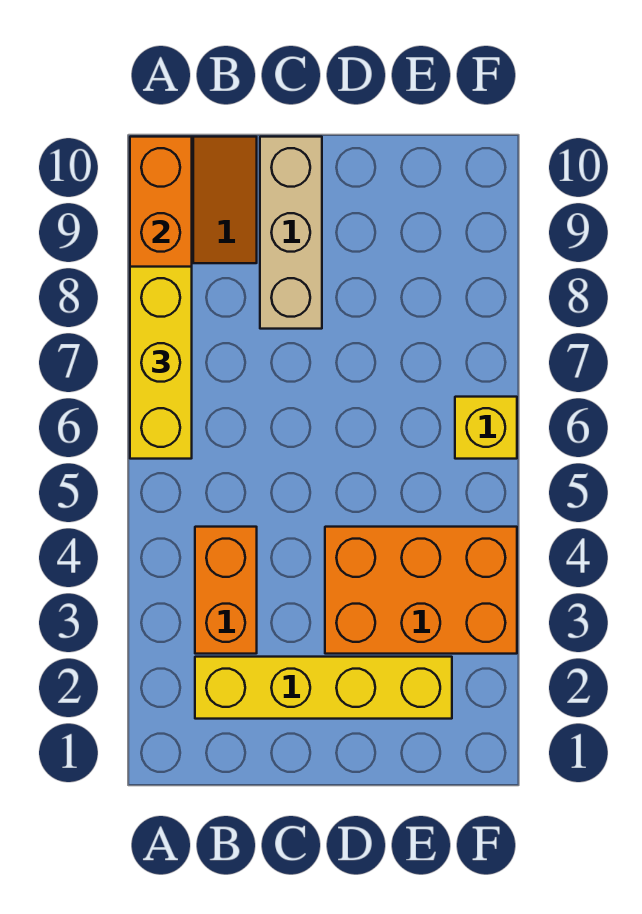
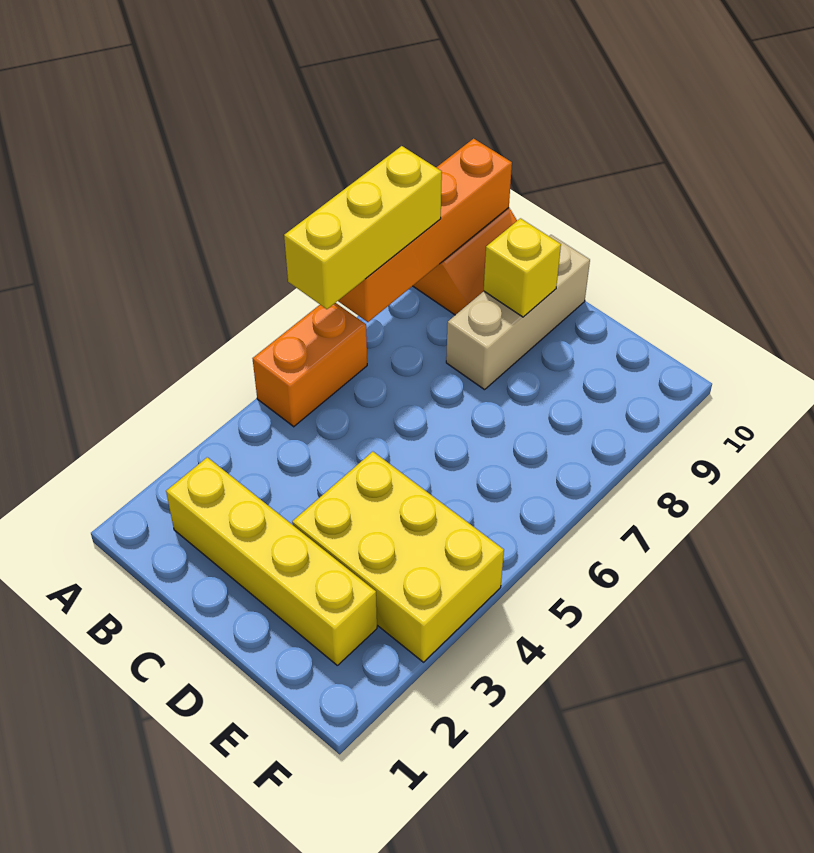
orange 1x2 brick [195,527,257,654] -> orange 1x2 brick moved to [253,303,367,427]
orange 2x3 brick [325,527,517,654] -> yellow 2x3 brick [292,452,504,662]
yellow 1x1 brick [455,397,517,459] -> yellow 1x1 brick moved to [484,218,561,317]

